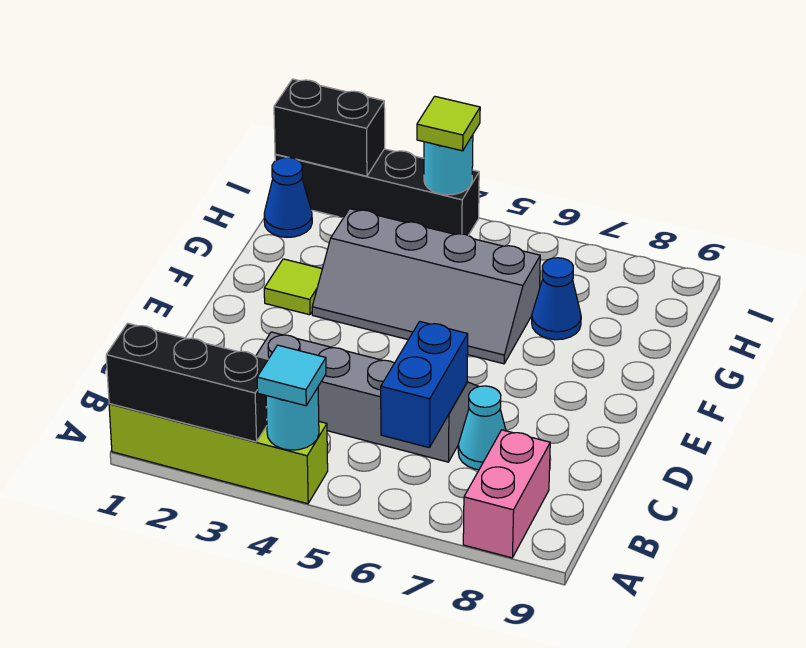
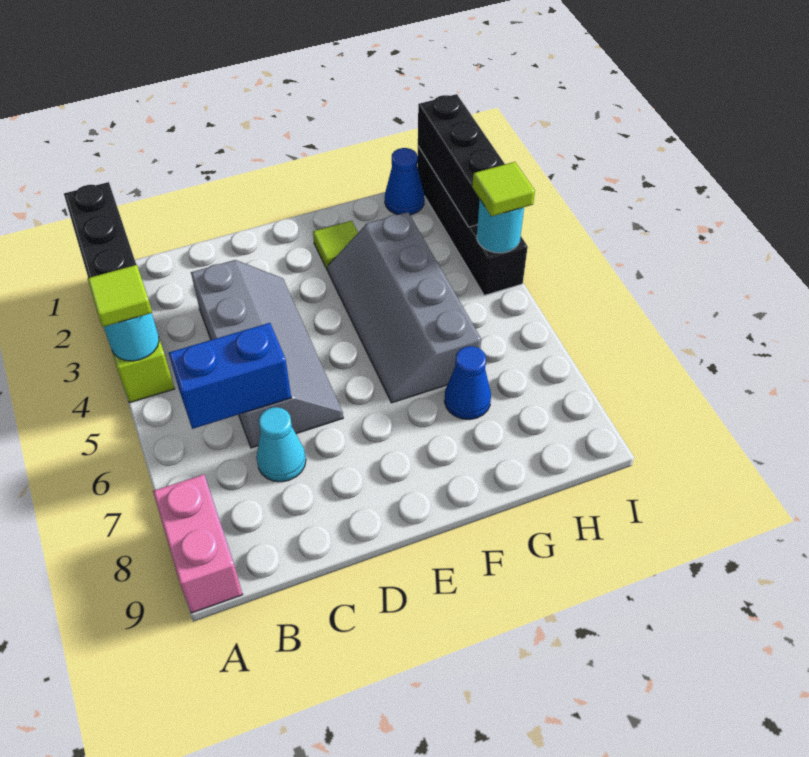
cyan 1x1 tile [257,345,326,406] -> lime 1x1 tile [88,265,152,327]
pink 1x2 brick [463,430,550,558] -> pink 1x2 brick turned to [153,475,243,613]
black 1x2 brick [274,79,385,176] -> black 1x3 brick [418,94,505,227]

